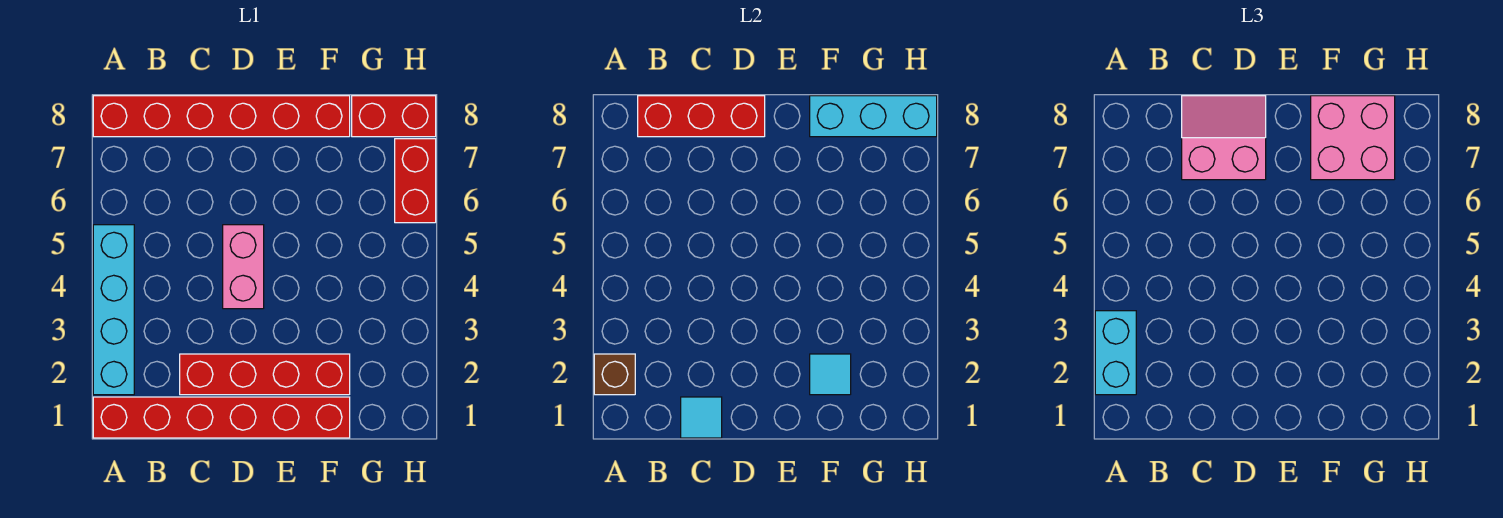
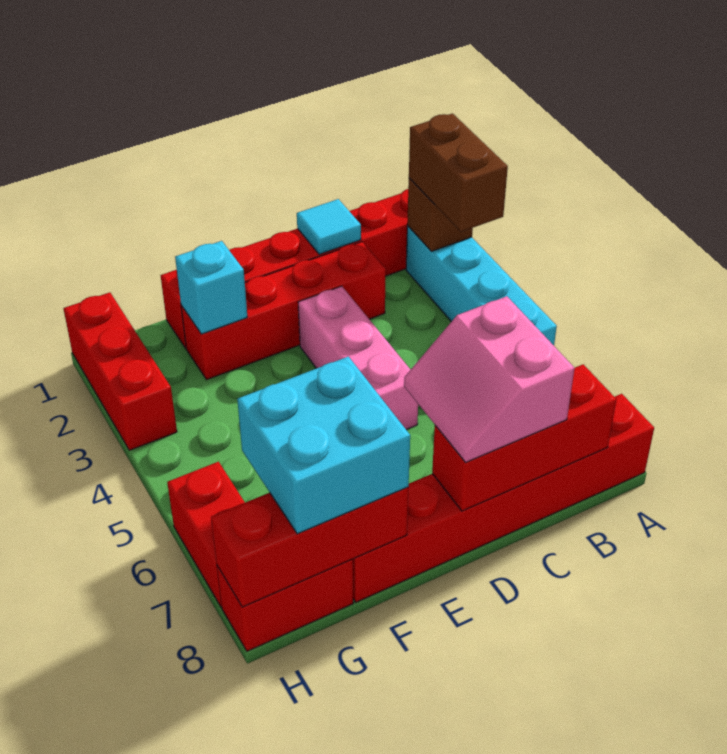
cyan 1x2 brick [1095,311,1136,395] -> brown 1x2 brick [409,114,508,232]
pink 2x2 slope [1182,96,1266,180] -> pink 2x2 slope turned to [404,296,575,463]
pink 1x2 brick [223,225,264,309] -> pink 1x3 brick [298,286,418,430]
cyan 1x1 tile [810,354,851,395] -> cyan 1x1 brick [175,241,247,334]
pink 2x2 brick [1311,96,1395,180] -> cyan 2x2 brick [237,356,410,534]
cyan 1x3 brick [810,96,937,137] -> red 1x3 brick [211,487,409,607]
none -> red 1x3 brick [63,292,177,450]

